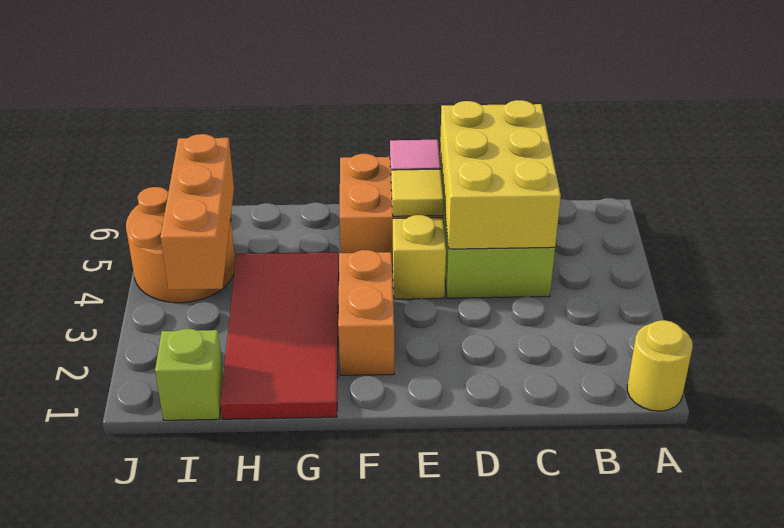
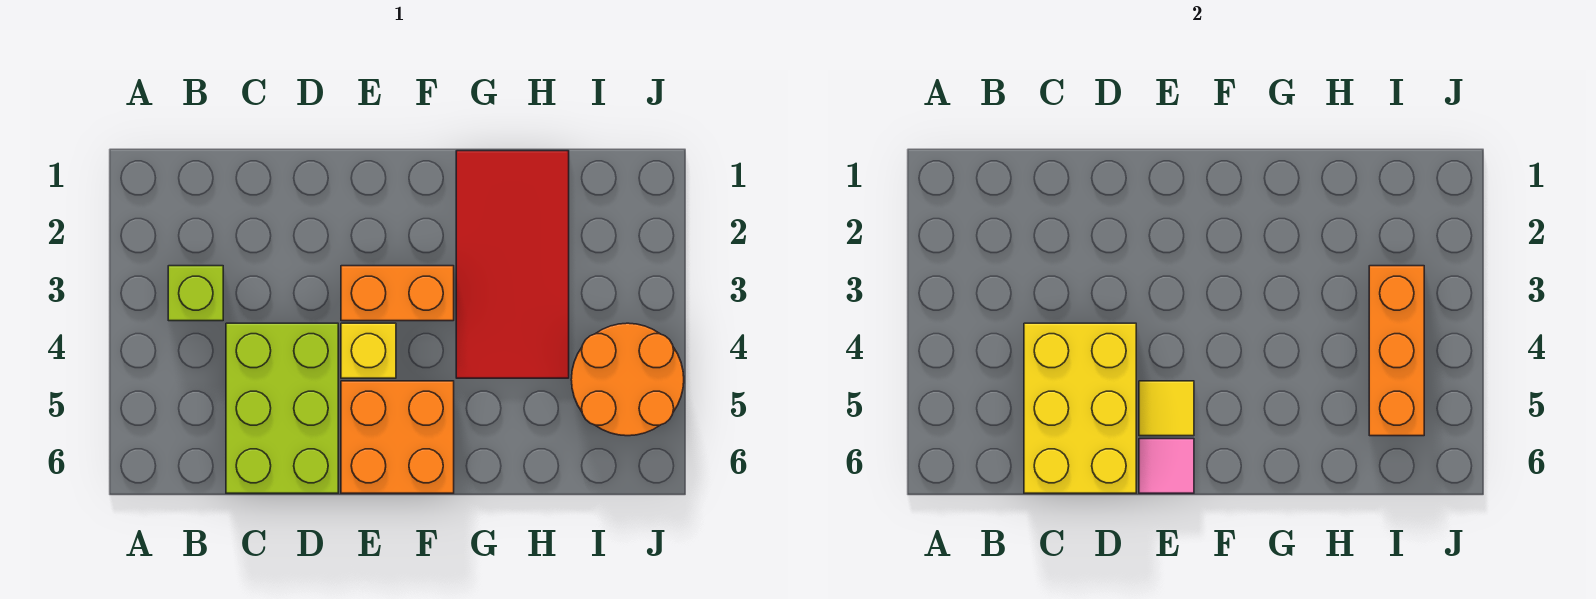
yellow 1x1 round brick [627,320,693,411] -> none
orange 1x2 brick [338,250,394,375] -> orange 1x2 brick turned to [341,266,454,321]
lime 1x1 brick [155,329,223,420] -> lime 1x1 brick moved to [168,266,223,321]

